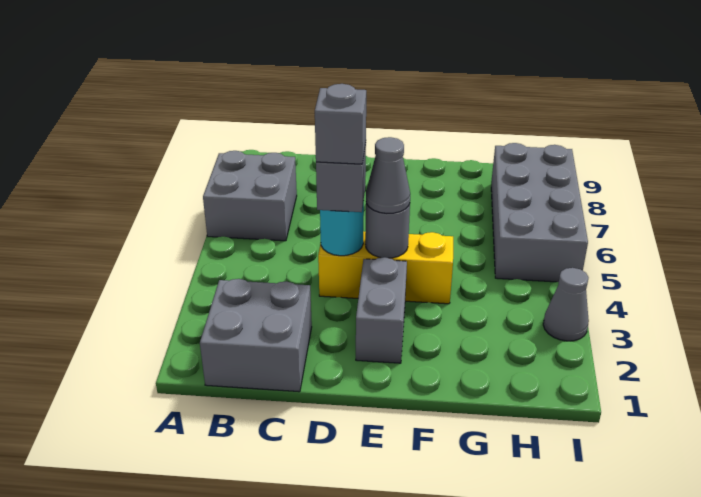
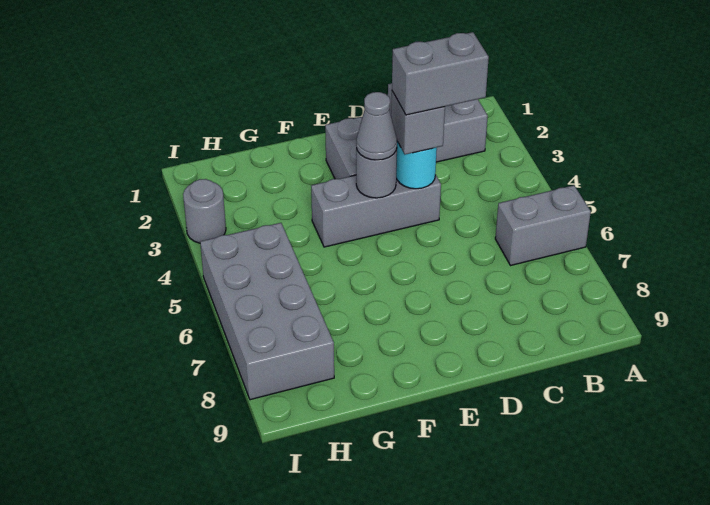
grey 2x2 brick [203,151,297,241] -> grey 1x2 brick [495,185,591,266]
yellow 1x3 brick [318,231,453,304] -> grey 1x3 brick [311,174,441,247]
grey 1x1 brick [315,84,366,164] -> grey 1x2 brick [392,32,489,115]
grey 1x1 cone [543,268,589,341] -> grey 1x1 round brick [183,179,226,243]

